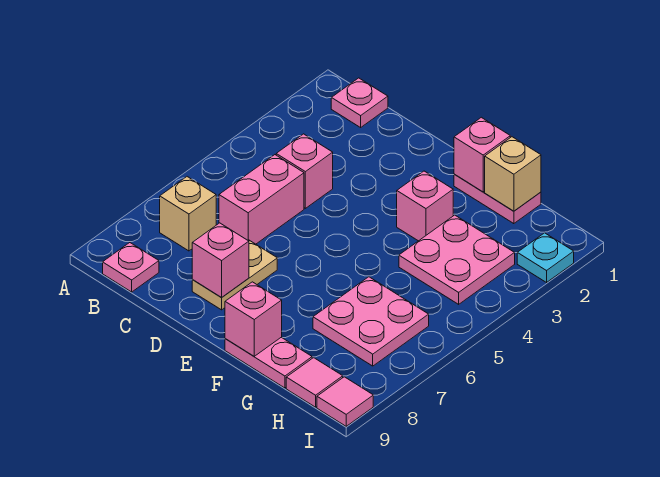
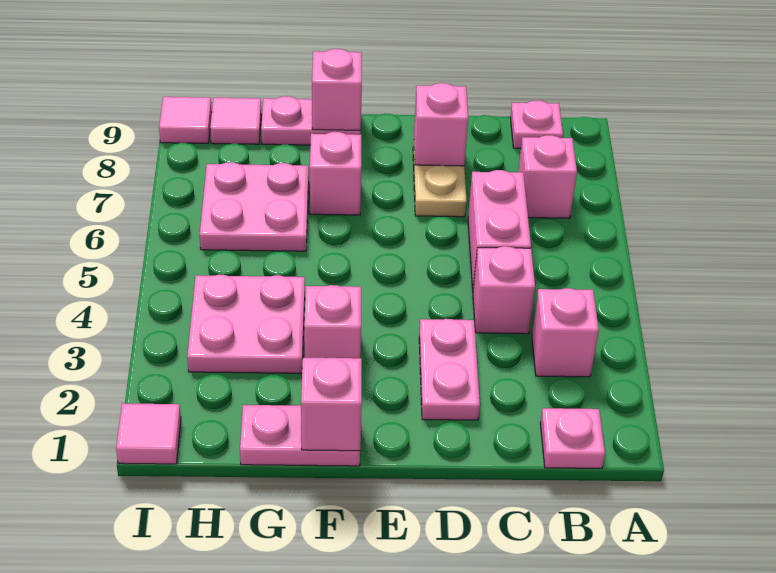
none -> pink 1x1 brick [532,288,599,377]
tan 1x1 brick [160,177,216,251] -> pink 1x1 brick [518,135,577,218]
none -> pink 1x2 plate [419,319,480,420]
none -> pink 1x1 brick [310,132,361,215]
tan 1x1 brick [485,137,541,211] -> none
none -> pink 1x1 tile [116,403,181,464]
cyan 1x1 plate [517,233,574,282] -> none

